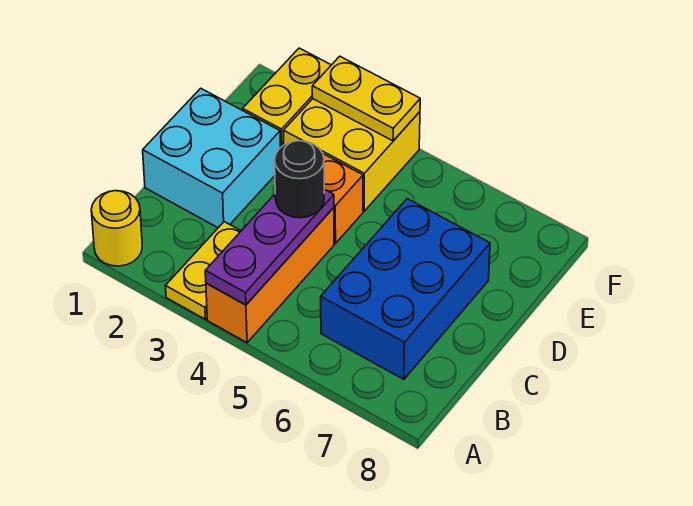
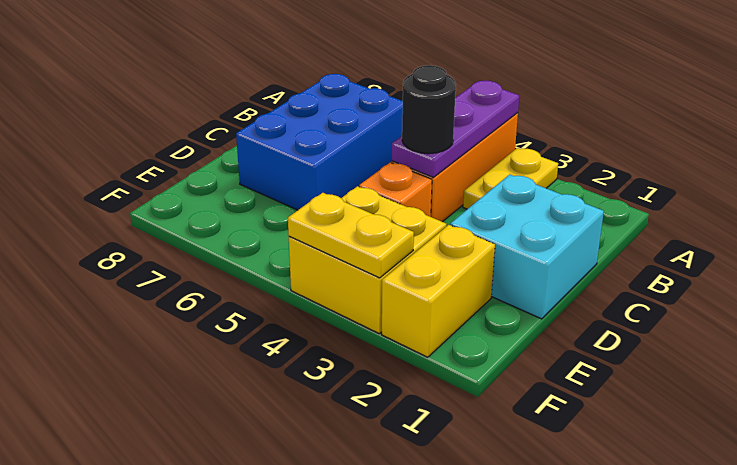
yellow 1x1 round brick [91,191,142,266] -> none

